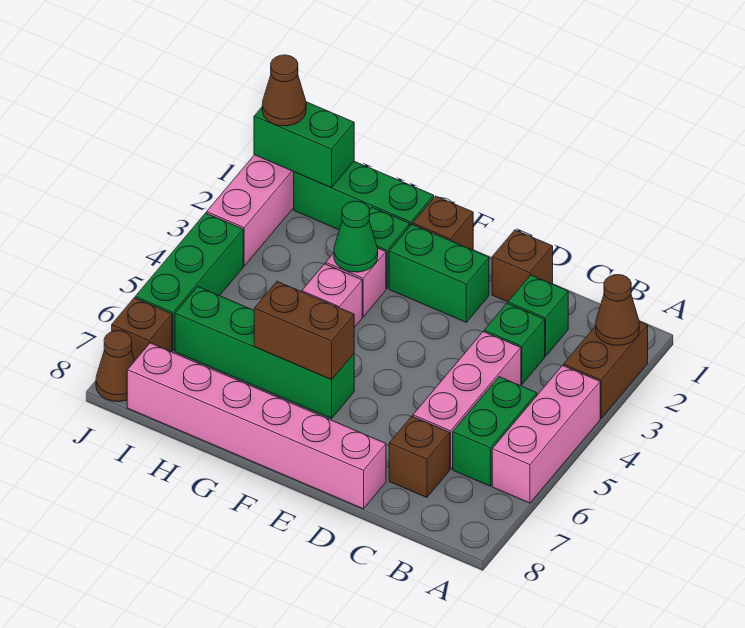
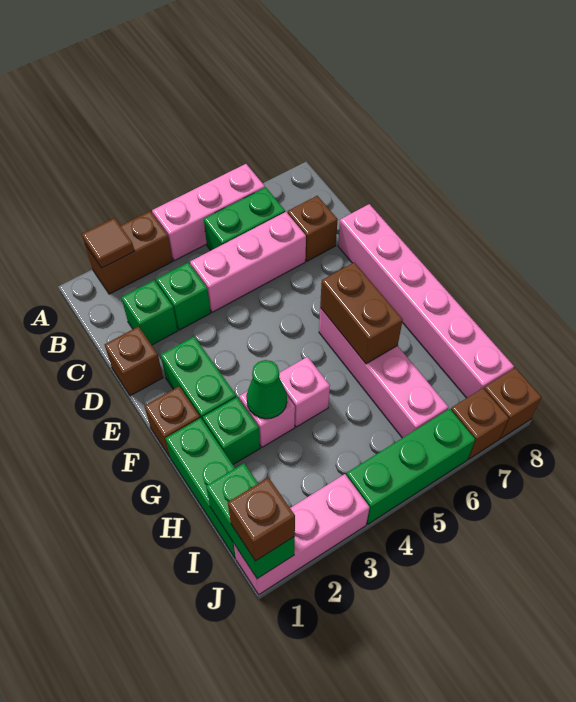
brown 1x1 cone [596,275,639,345] -> brown 1x1 tile [82,218,134,268]
green 1x4 brick [175,287,354,418] -> pink 1x4 brick [319,308,448,438]
brown 1x1 cone [262,55,306,126] -> brown 1x1 brick [228,478,295,561]
brown 1x1 cone [96,331,135,402] -> brown 1x1 brick [484,368,541,438]

